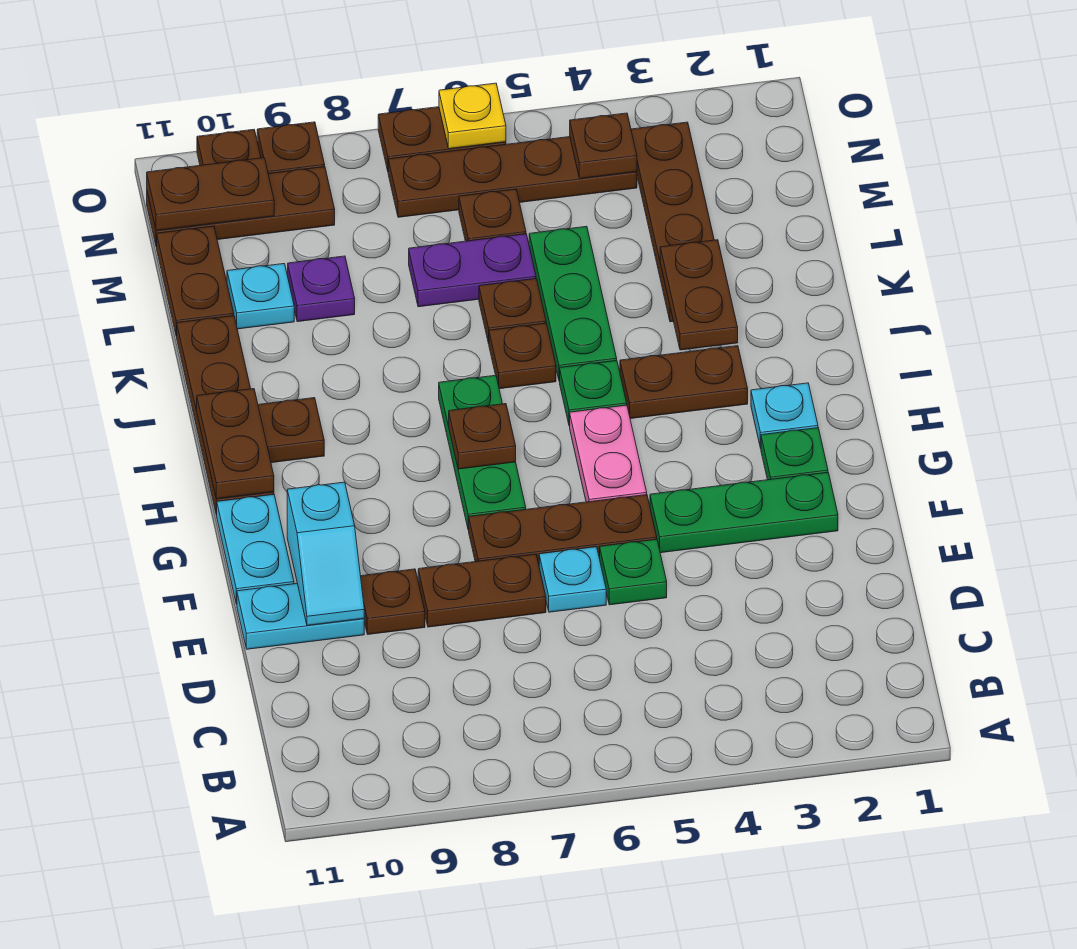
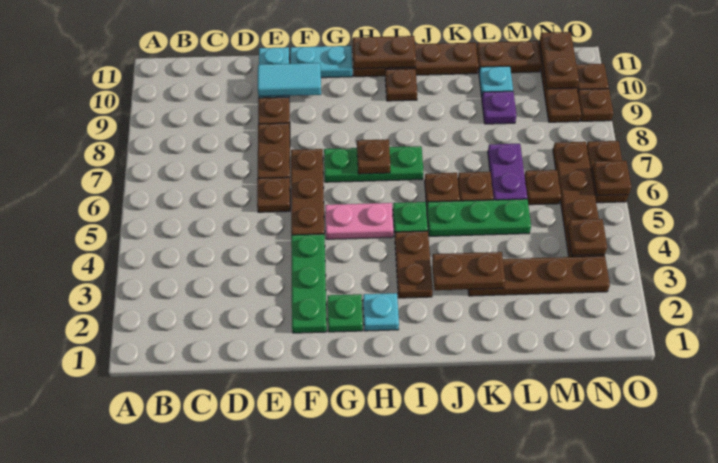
green 1x1 plate [600,539,667,605] -> none
cyan 1x1 plate [539,547,606,612] -> brown 1x1 plate [257,177,290,212]
cyan 1x2 slope [287,482,364,625] -> cyan 1x2 tile [258,63,321,96]
yellow 1x1 plate [439,83,506,149] -> brown 1x1 plate [592,161,631,195]

